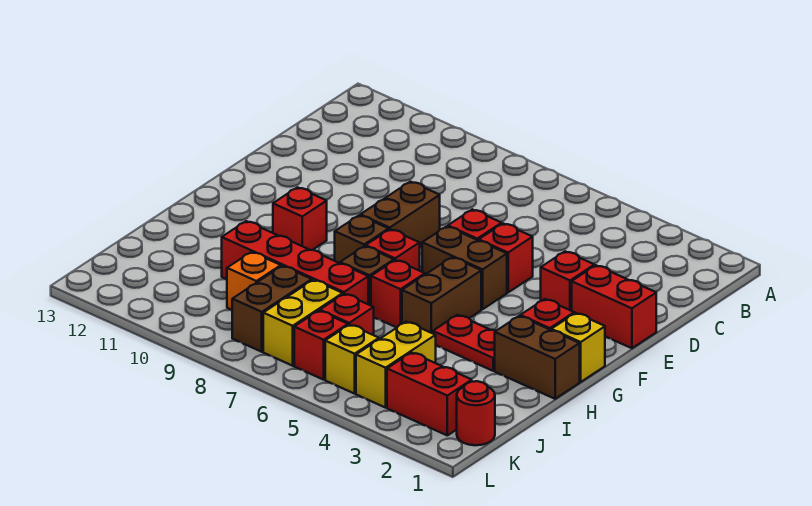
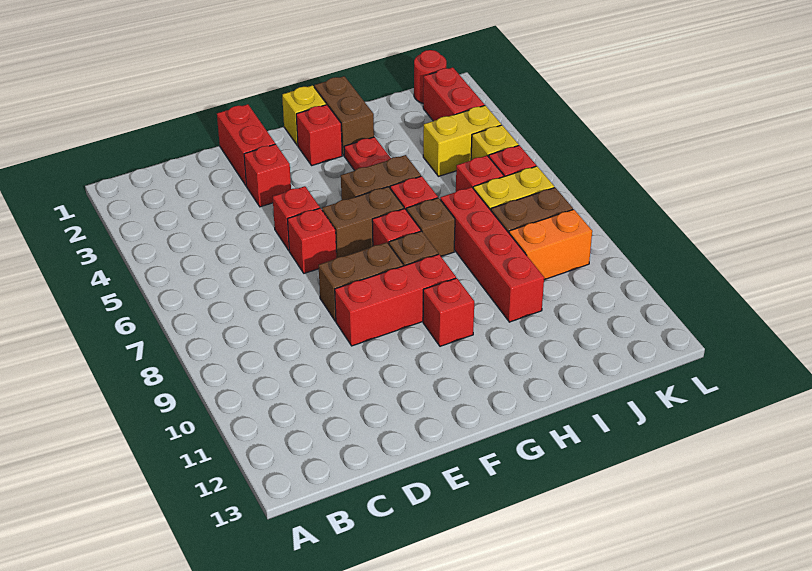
none -> red 1x3 brick [335,254,456,346]
brown 1x2 brick [422,226,507,309] -> brown 1x2 brick turned to [322,187,404,258]
orange 1x1 brick [227,252,281,310] -> orange 1x2 brick [509,209,592,280]

